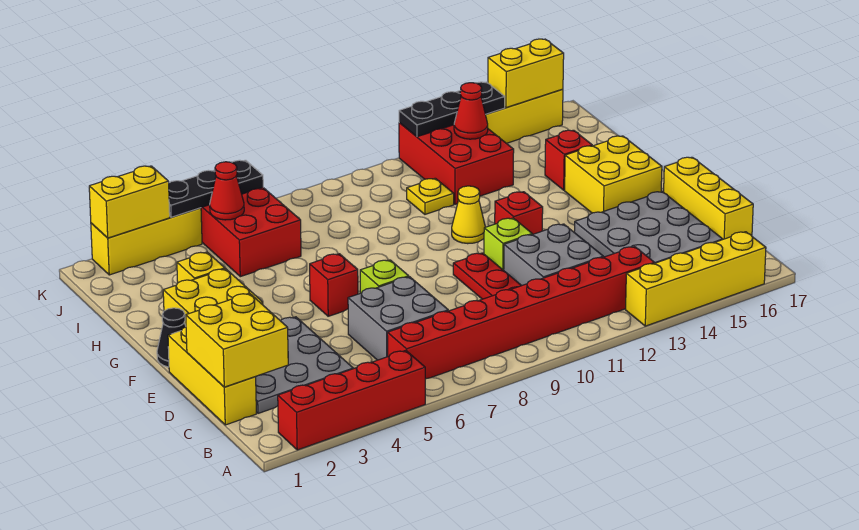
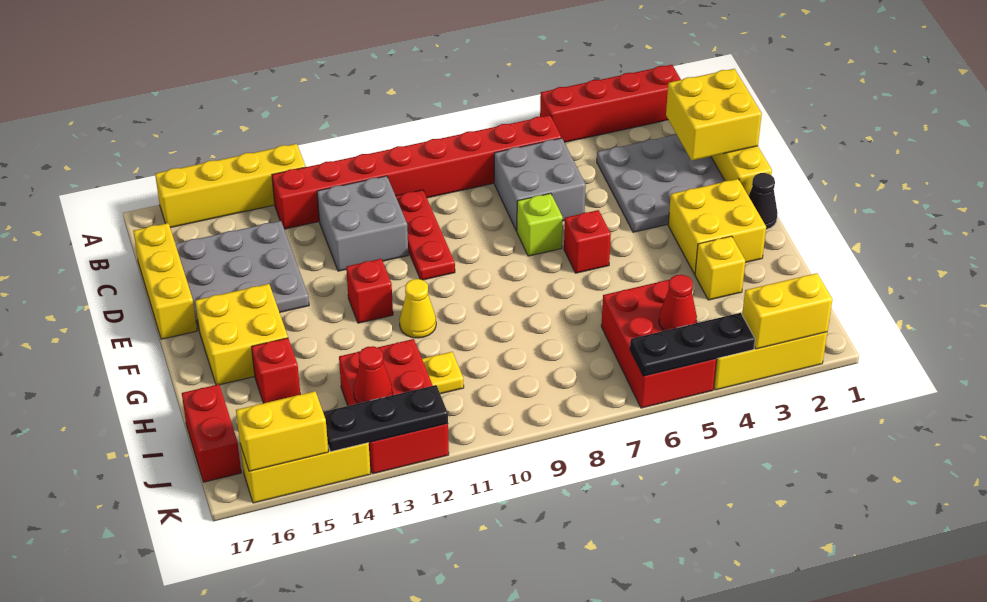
lime 1x1 brick [484,218,532,270] -> none
none -> red 1x2 brick [182,384,241,482]

